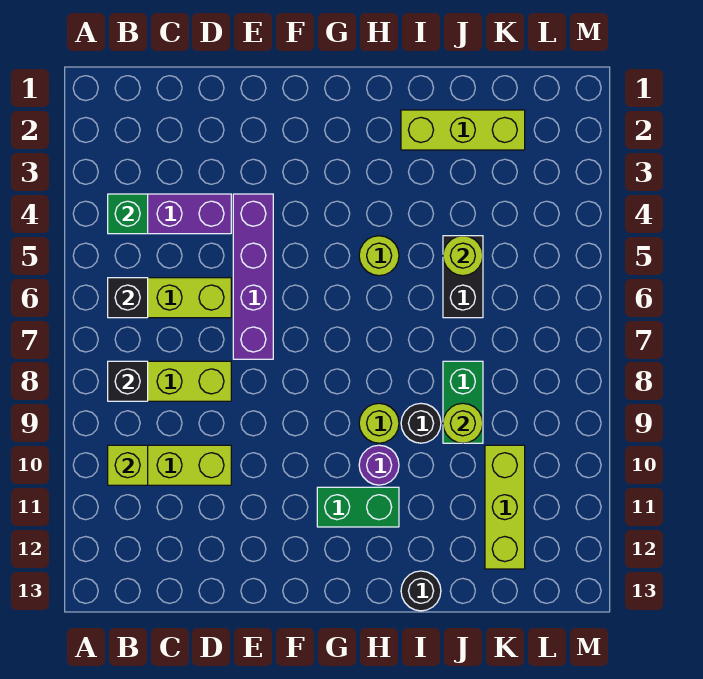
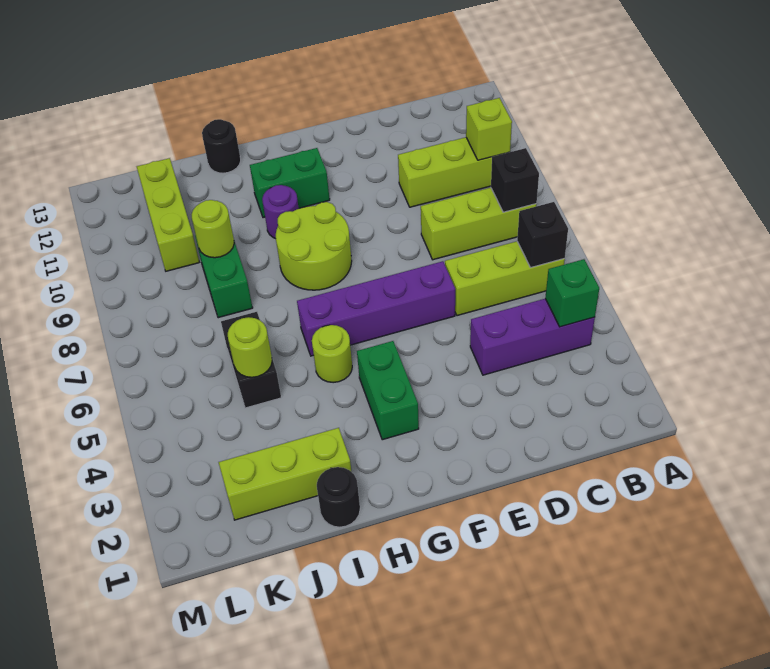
purple 1x4 brick [233,194,273,359] -> purple 1x4 brick turned to [297,261,455,356]
none -> green 1x2 brick [357,341,419,440]
lime 1x1 round brick [359,403,399,443] -> lime 2x2 round brick [276,202,352,290]
black 1x1 round brick [401,403,441,443] -> black 1x1 round brick moved to [317,467,360,527]

